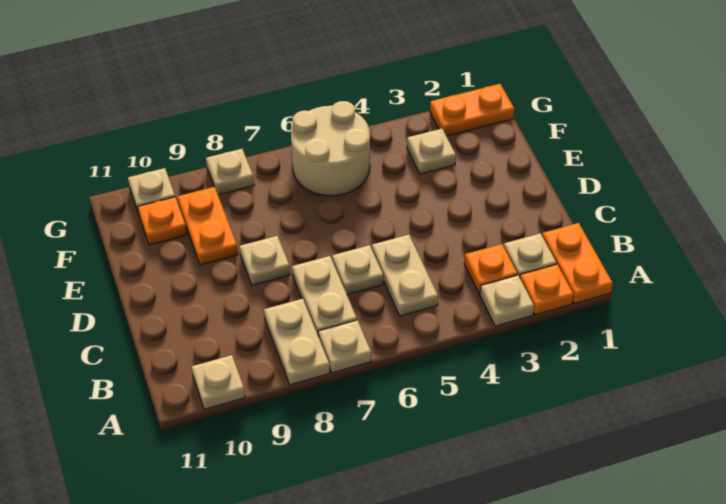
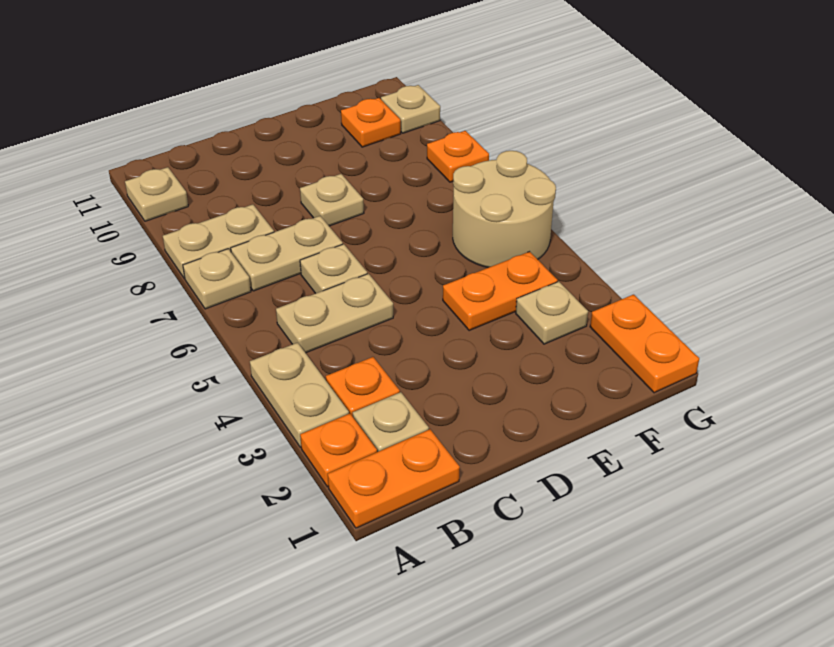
tan 1x1 plate [480,275,534,326] -> tan 1x2 plate [250,343,349,447]
orange 1x2 plate [177,187,238,265] -> orange 1x2 plate moved to [443,252,558,331]
tan 1x1 plate [206,149,254,195] -> orange 1x1 plate [427,131,489,182]

